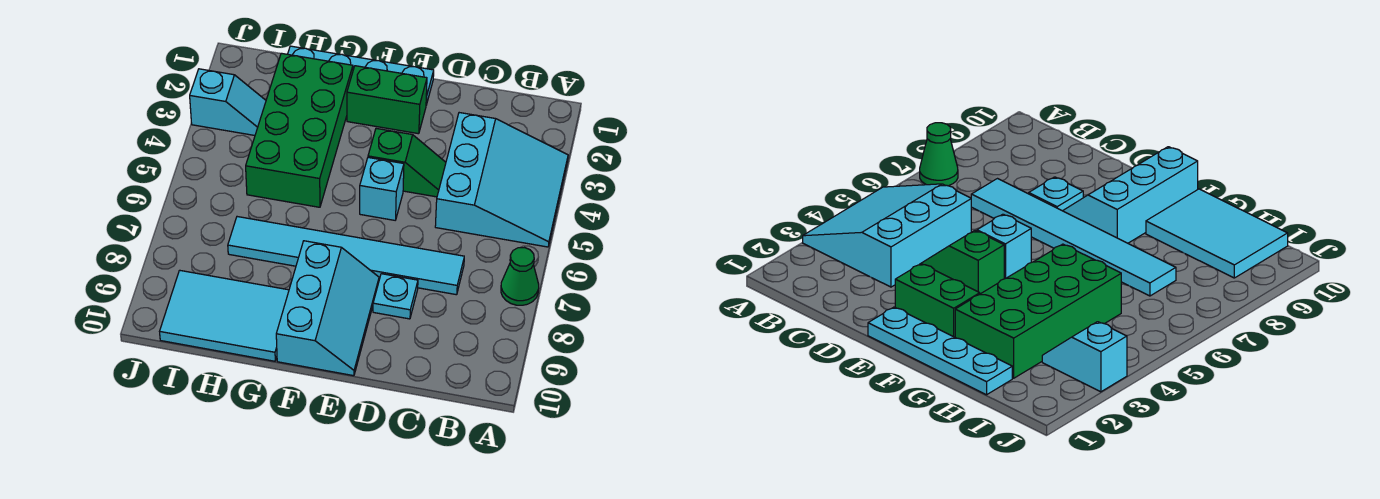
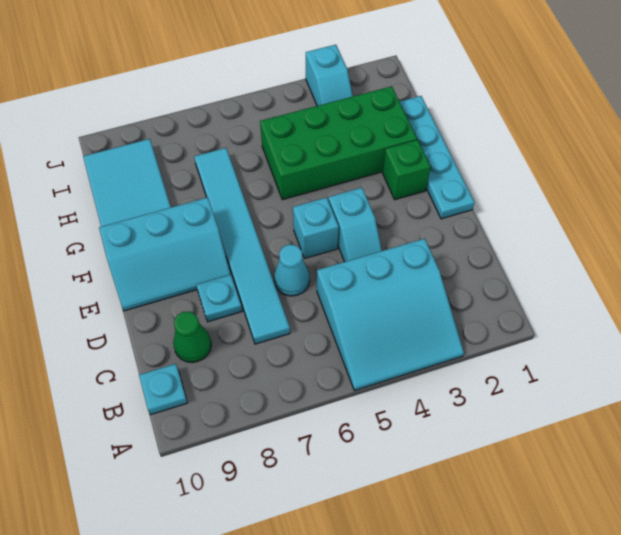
green 1x1 cone [501,248,539,305] -> green 1x1 cone moved to [173,311,211,362]
none -> cyan 1x1 plate [139,364,187,415]
green 1x2 slope [368,128,446,197] -> cyan 1x2 slope [328,188,382,262]
none -> cyan 1x1 cone [274,245,310,296]
green 1x2 brick [347,66,427,134] -> green 1x1 brick [383,140,431,200]

